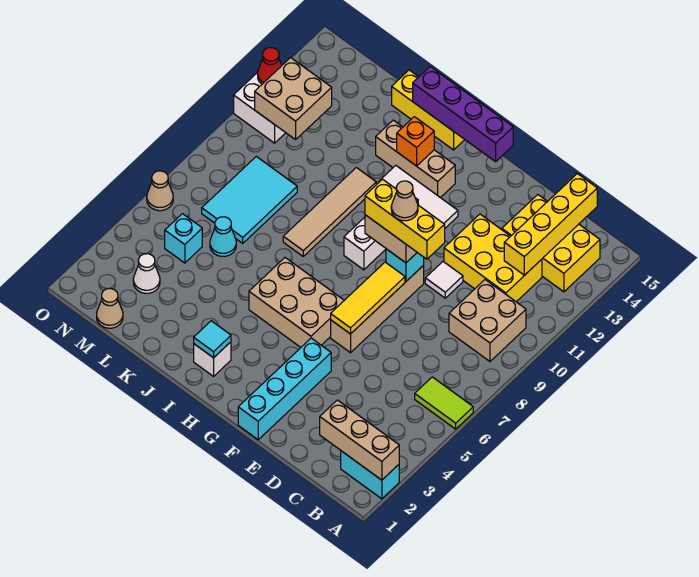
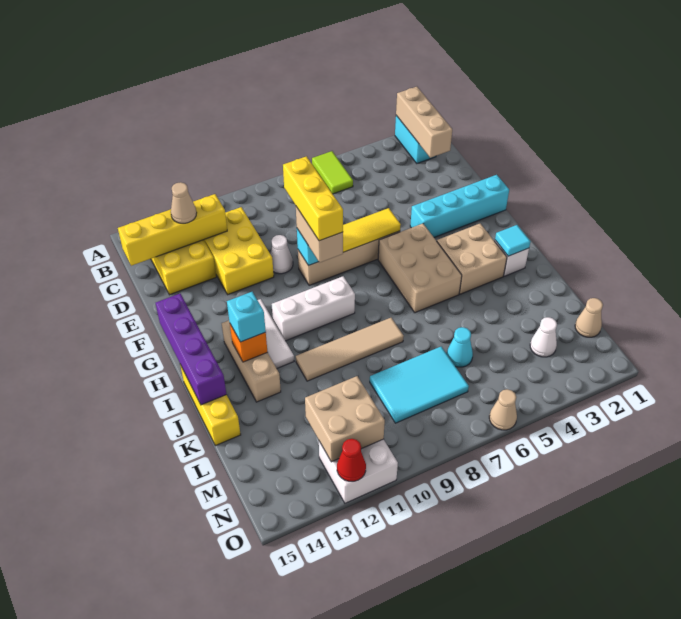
tan 2x2 brick [449,280,526,361] -> tan 2x2 brick moved to [437,224,507,294]
white 1x1 tile [425,262,463,298] -> white 1x1 cone [270,235,293,274]
tan 1x1 cone [391,181,418,221] -> tan 1x1 cone moved to [171,182,197,223]
cyan 1x1 brick [165,214,202,263] -> cyan 1x1 brick moved to [227,292,266,342]

